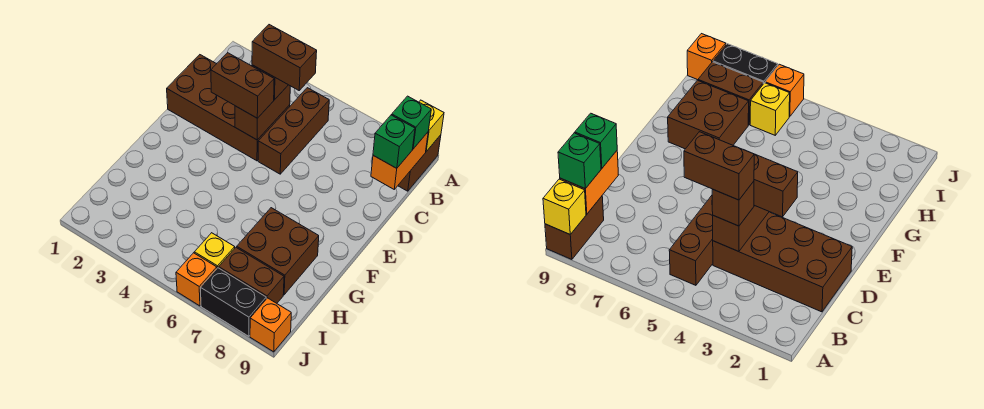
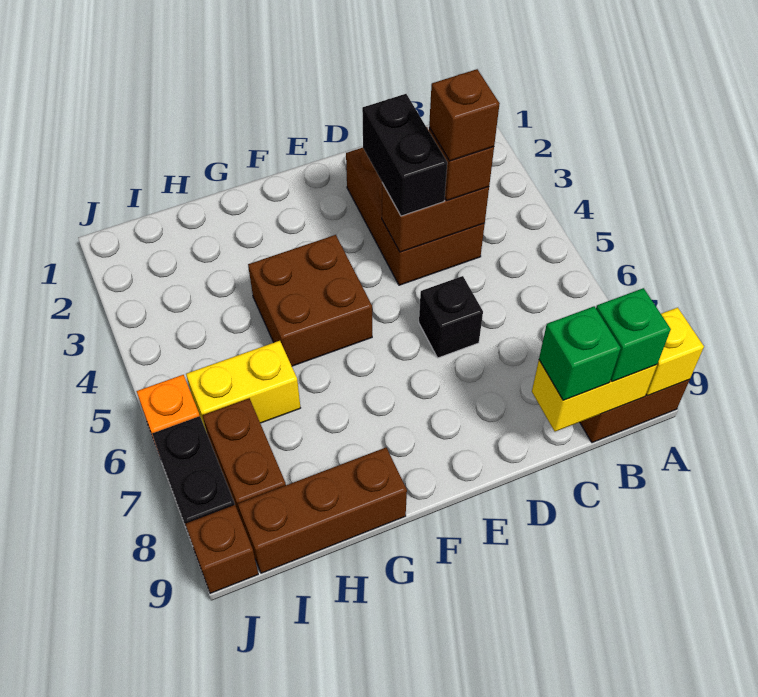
brown 1x3 brick [258,88,329,174] -> brown 1x3 brick moved to [238,448,407,573]
orange 1x2 brick [371,132,428,189] -> yellow 1x2 brick [532,360,657,432]
brown 2x4 brick [167,55,290,161] -> brown 2x3 brick [346,128,485,285]
brown 1x2 brick [252,25,317,90] -> brown 1x1 brick [429,69,500,161]
brown 1x2 brick [211,53,274,118] -> black 1x2 brick [362,94,447,216]
none -> black 1x1 brick [419,276,483,358]
brown 2x2 brick [237,208,319,295] -> brown 2x2 brick moved to [248,235,372,366]
yellow 1x1 brick [194,233,235,268] -> yellow 1x2 brick [186,341,300,432]
orange 1x1 brick [250,298,291,352] -> brown 1x1 brick [185,505,258,593]

